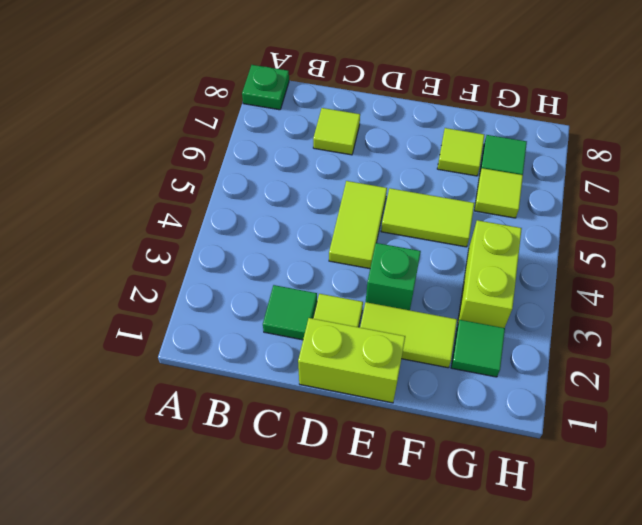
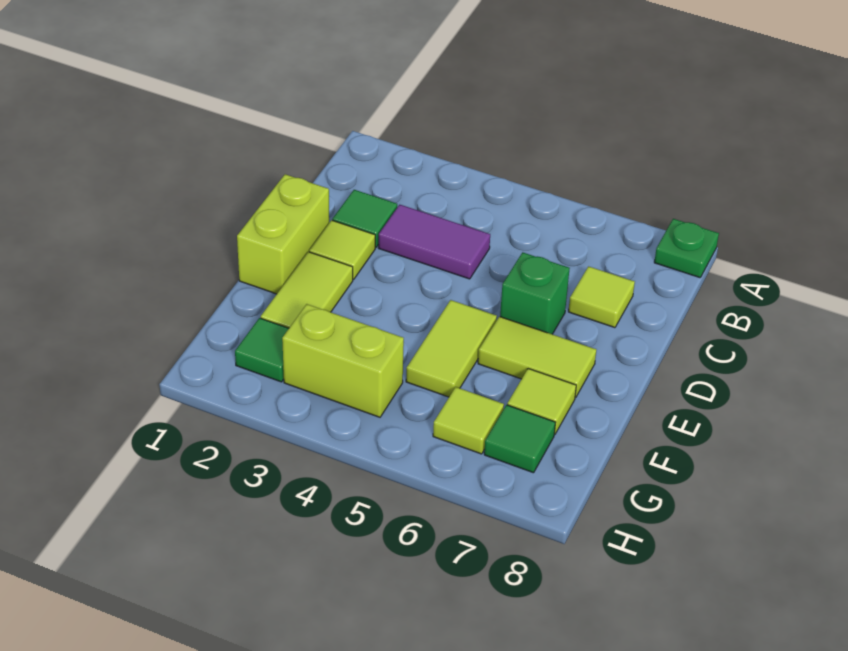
none -> purple 1x2 tile [379,205,490,279]
lime 1x2 tile [329,181,387,269] -> lime 1x2 tile moved to [478,317,596,398]
green 1x1 brick [366,243,421,310] -> green 1x1 brick moved to [500,252,570,334]

